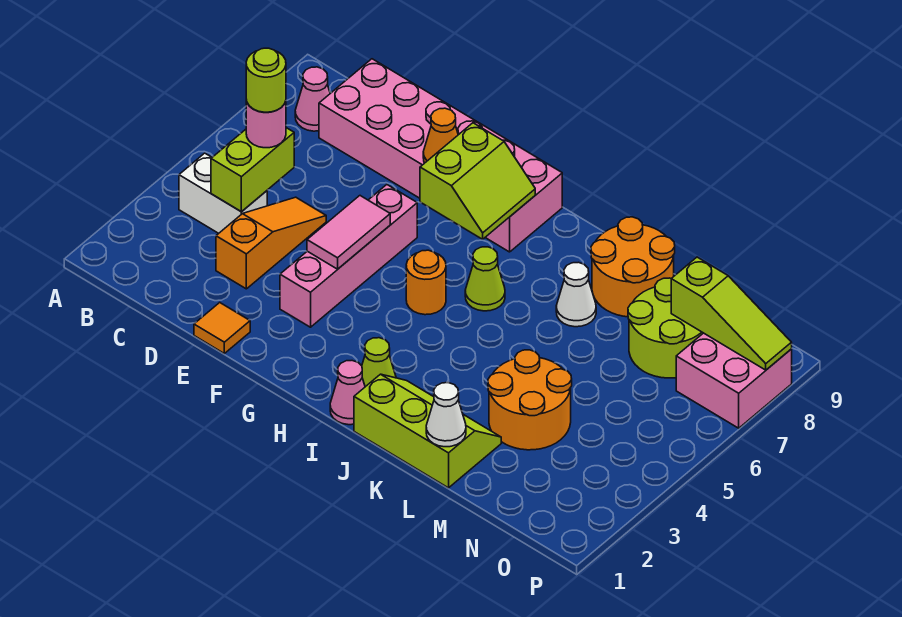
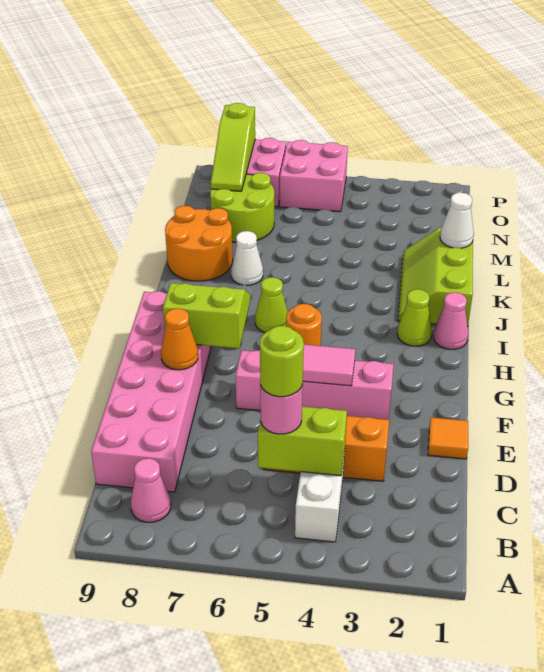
orange 2x2 round brick [488,350,572,450] -> none
lime 1x3 slope [671,257,792,370] -> lime 1x3 slope turned to [211,103,255,191]
none -> pink 2x2 brick [280,140,348,212]

